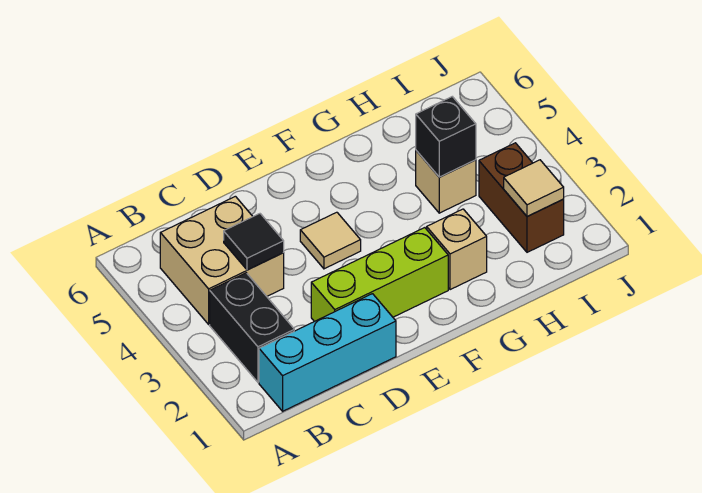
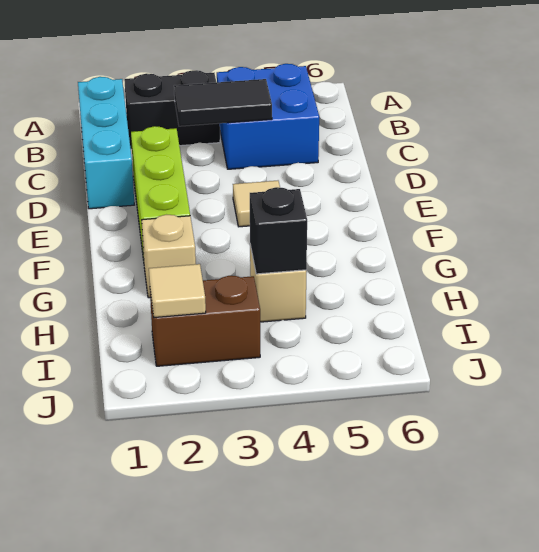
tan 2x2 brick [160,196,284,324] -> blue 2x2 brick [217,64,319,169]
black 1x1 tile [224,214,284,270] -> black 1x2 tile [174,79,272,126]

